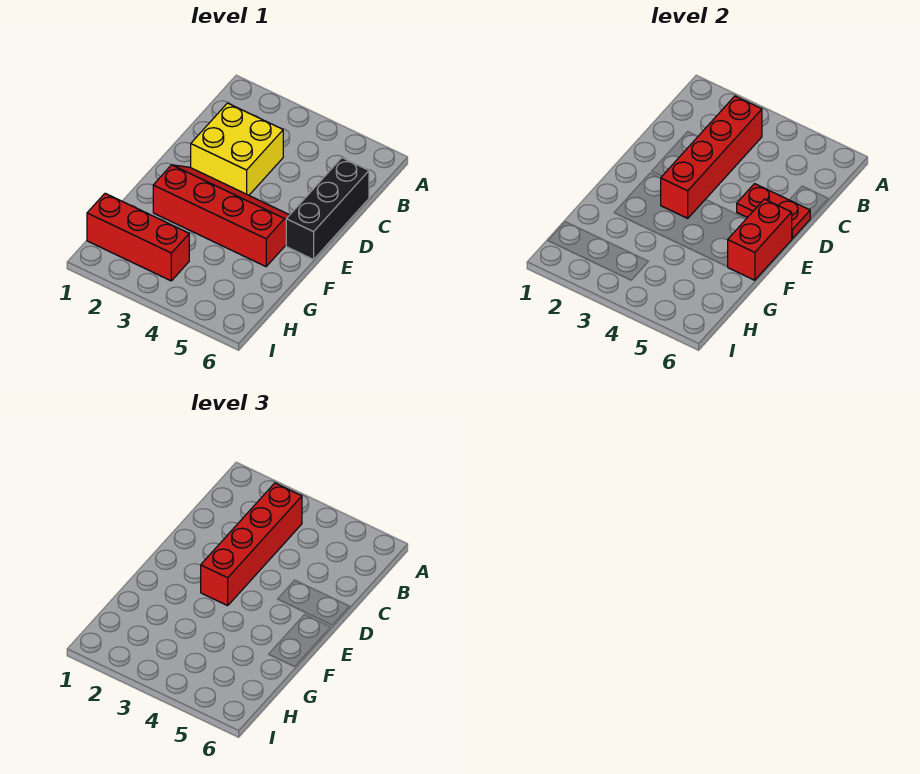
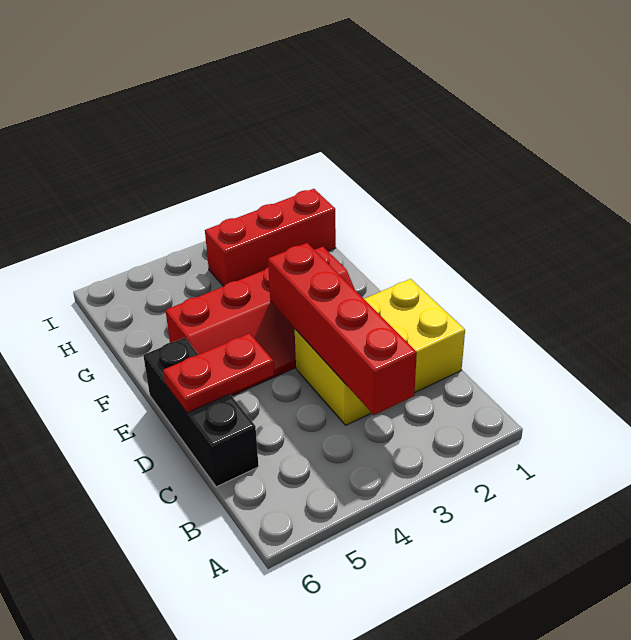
red 1x4 brick [201,483,302,606] -> none
yellow 2x2 brick [191,103,283,195] -> yellow 2x3 brick [295,279,465,425]
red 1x2 brick [728,199,792,280] -> none

